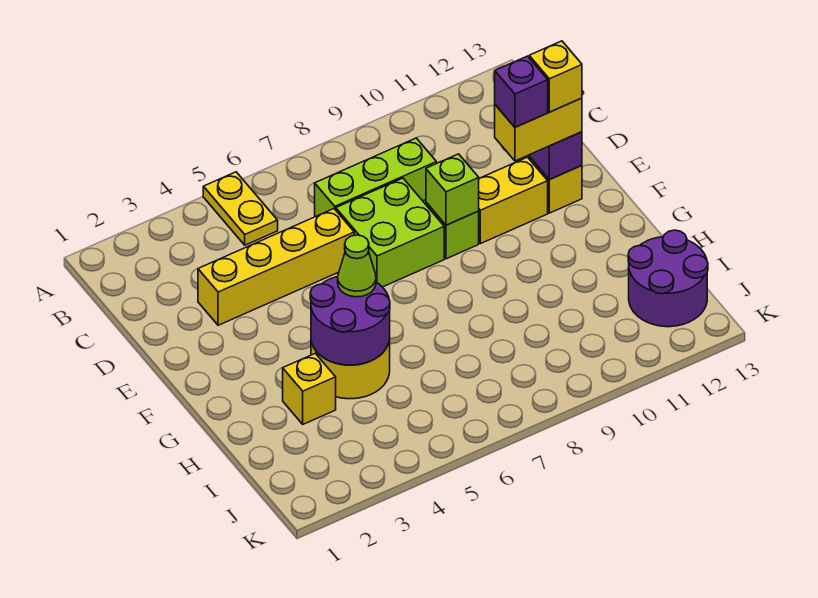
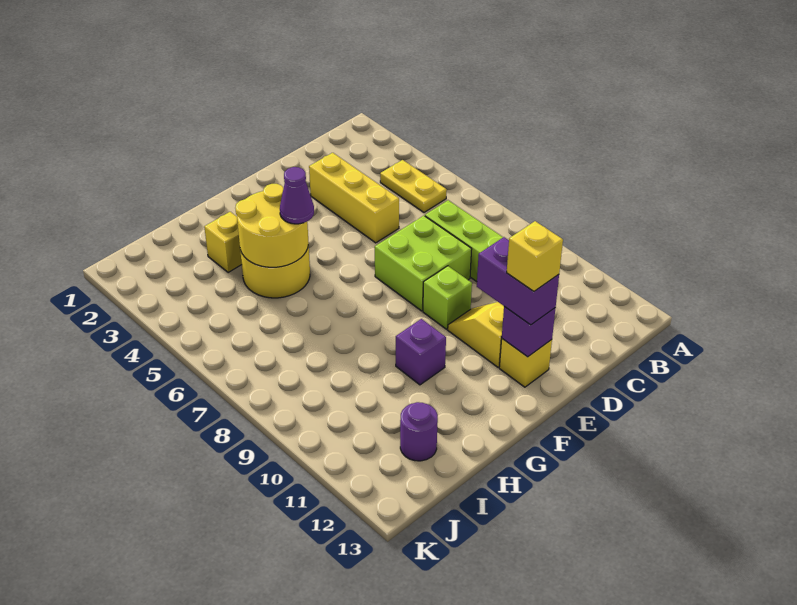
yellow 1x2 plate [203,172,278,245] -> yellow 1x2 plate turned to [380,160,447,212]
yellow 1x4 brick [198,209,354,325] -> yellow 1x3 brick [309,153,399,243]
lime 1x1 brick [426,154,479,225] -> none
yellow 1x2 brick [479,157,548,244] -> yellow 1x2 slope [448,302,504,367]
yellow 1x2 brick [495,98,582,161] -> purple 1x2 brick [477,237,559,325]
purple 1x1 brick [495,56,548,127] -> purple 1x1 brick moved to [396,319,446,385]
purple 2x2 round brick [310,277,390,365] -> yellow 2x2 round brick [235,184,308,267]
lime 1x1 cone [338,235,376,297] -> purple 1x1 cone [280,167,314,224]
purple 2x2 round brick [628,230,708,327] -> purple 1x1 round brick [400,402,438,461]

